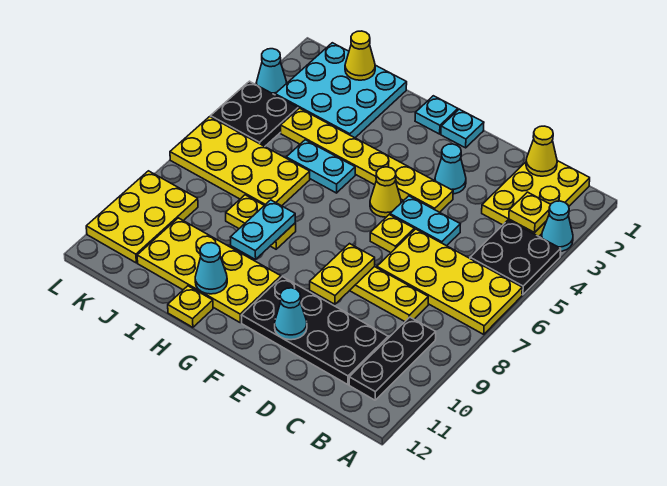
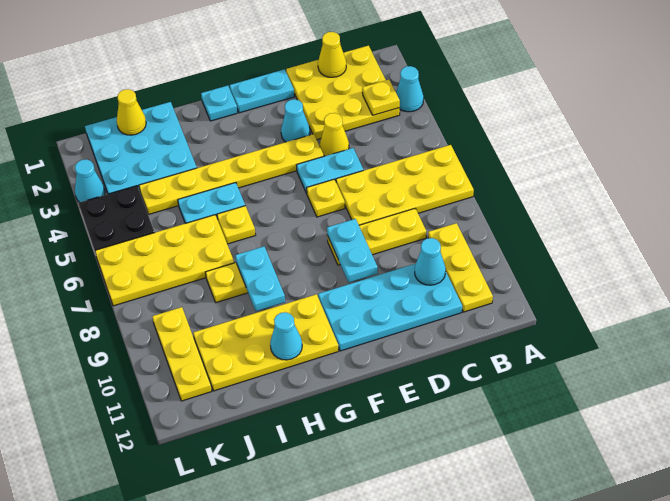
black 2x2 plate [470,220,561,295] -> none
yellow 2x3 plate [482,161,590,236] -> yellow 3x3 plate [286,46,400,139]
black 1x3 plate [349,317,436,400] -> yellow 1x3 plate [428,223,493,312]
black 2x4 plate [241,277,388,385] -> cyan 2x4 plate [318,264,462,351]
yellow 1x2 plate [310,244,375,304] -> cyan 1x2 plate [327,219,378,282]
cyan 1x1 cone [275,288,307,340] -> cyan 1x1 cone moved to [415,238,446,285]
cyan 1x1 plate [441,109,484,148] -> cyan 1x2 plate [230,69,294,113]
yellow 1x1 cone [370,167,401,217] -> yellow 1x1 cone moved to [320,113,349,156]
yellow 1x1 plate [168,286,213,327] -> yellow 1x1 plate moved to [217,206,256,244]
yellow 2x3 plate [86,171,198,263] -> yellow 1x3 plate [152,307,212,401]

